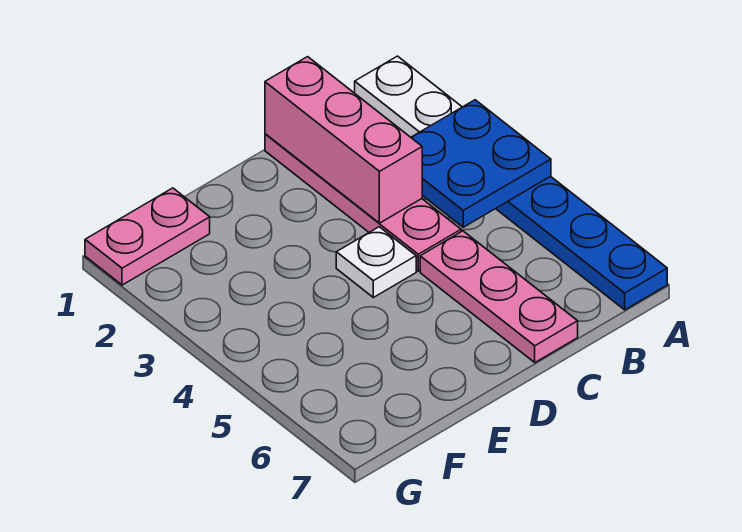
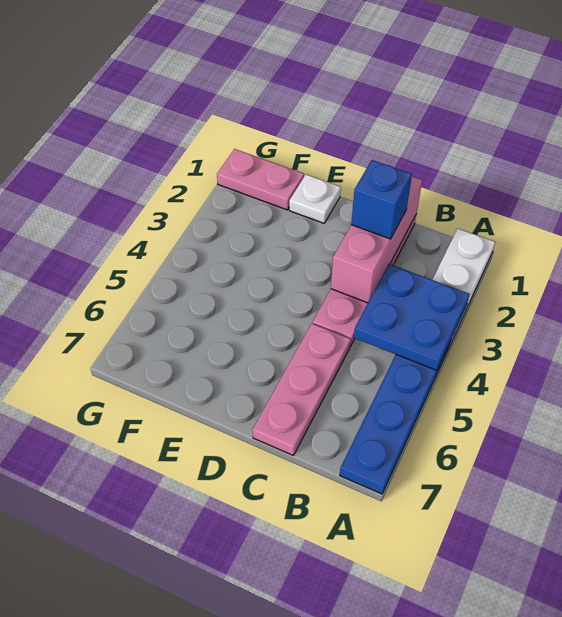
none -> blue 1x1 brick [351,160,412,239]
white 1x1 plate [336,227,416,297] -> white 1x1 plate moved to [289,174,341,223]

